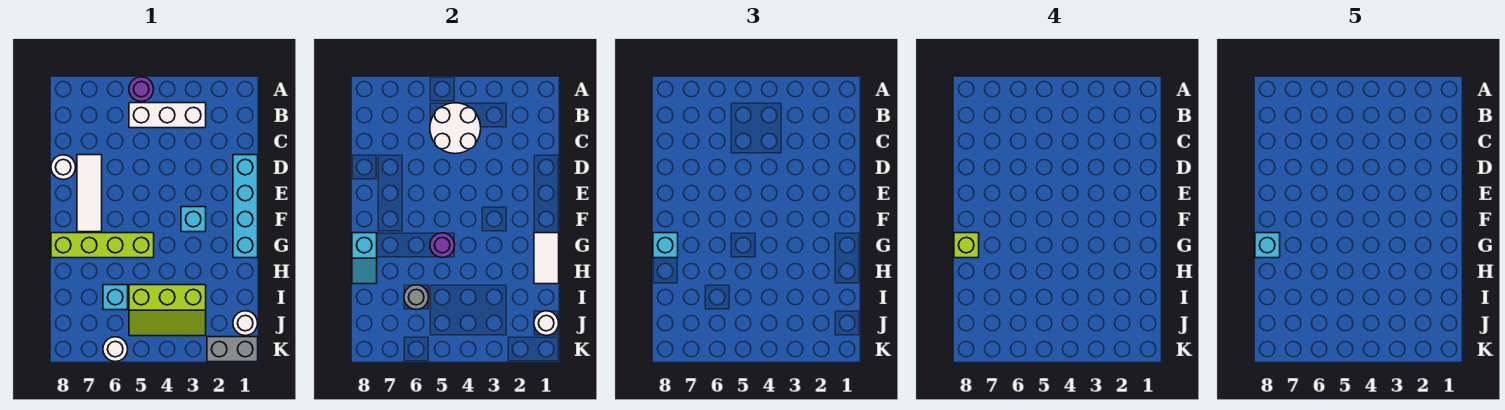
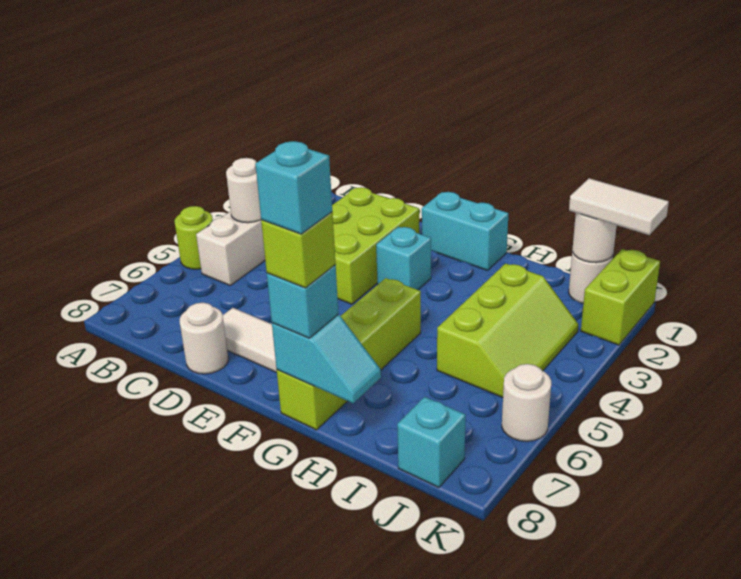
purple 1x1 round brick [129,77,154,102] -> lime 1x1 round brick [175,206,213,269]
white 2x2 round brick [430,103,481,154] -> white 1x1 round brick [226,158,261,223]
cyan 1x4 brick [233,155,258,258] -> cyan 1x2 brick [422,192,509,270]
none -> lime 2x3 brick [332,187,419,304]
white 1x2 tile [534,233,559,284] -> white 1x2 tile moved to [569,178,669,235]
purple 1x1 round brick [430,233,455,258] -> none
cyan 1x1 brick [103,285,128,310] -> cyan 1x1 brick moved to [397,397,466,487]
grey 1x1 round brick [404,285,429,310] -> none
grey 1x2 brick [207,337,258,362] -> lime 1x2 brick [581,249,660,345]

